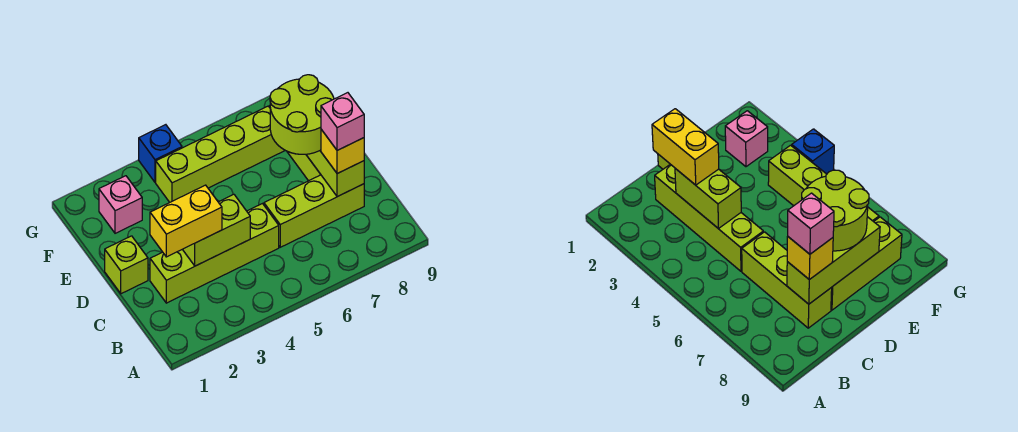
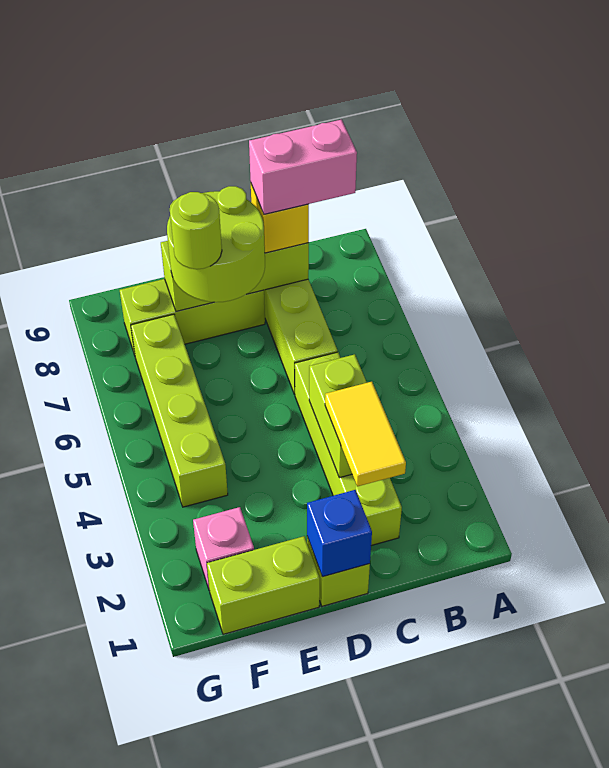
yellow 1x2 brick [150,185,222,257] -> yellow 1x2 tile [325,382,406,486]
pink 1x1 brick [321,93,364,150] -> pink 1x2 brick [249,120,357,214]
none -> lime 1x2 brick [207,536,320,634]
none -> lime 1x1 round brick [170,192,222,269]
blue 1x1 brick [139,125,182,182] -> blue 1x1 brick moved to [307,490,372,577]

